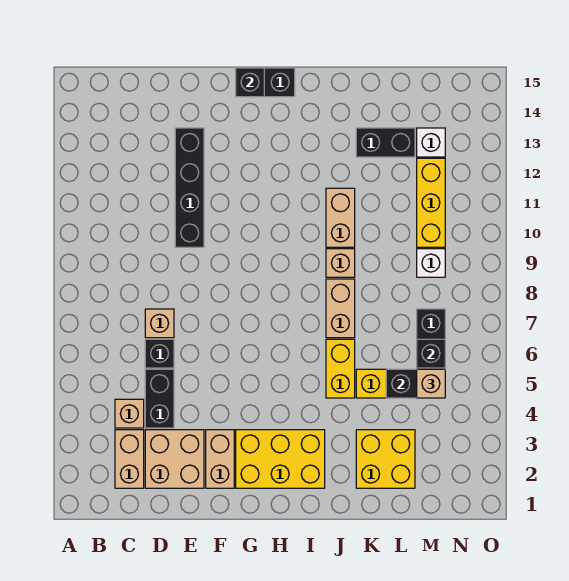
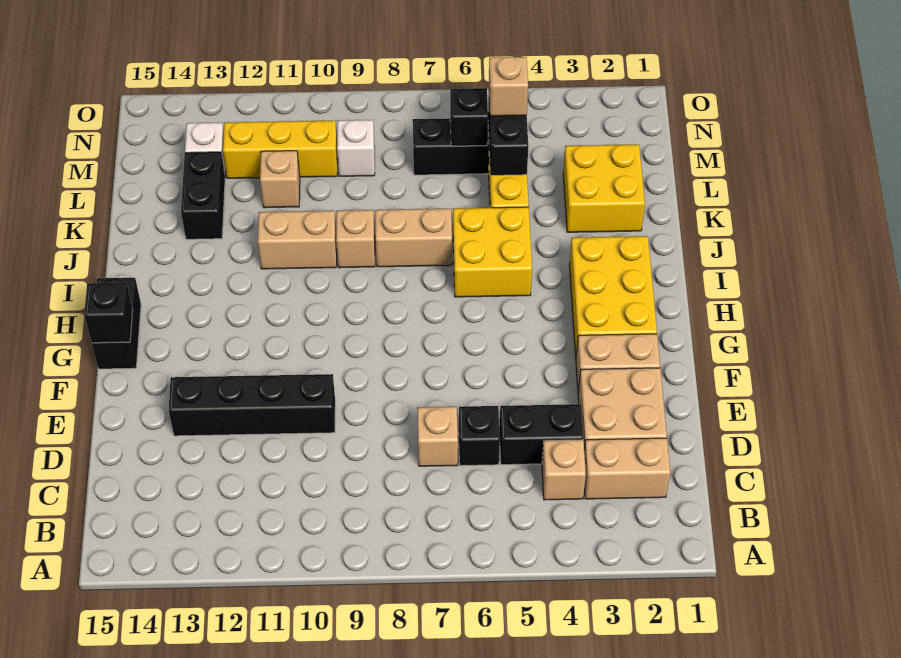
yellow 1x2 brick [326,339,355,398] -> yellow 2x2 brick [453,207,532,297]
none -> tan 1x1 brick [260,151,300,208]

